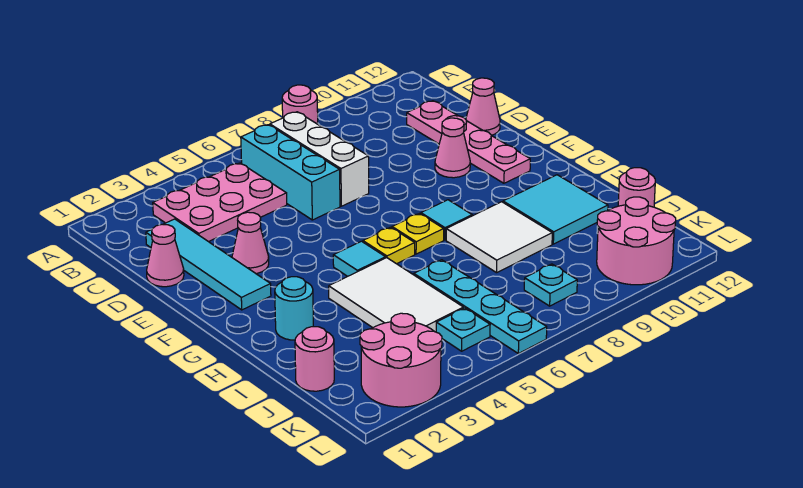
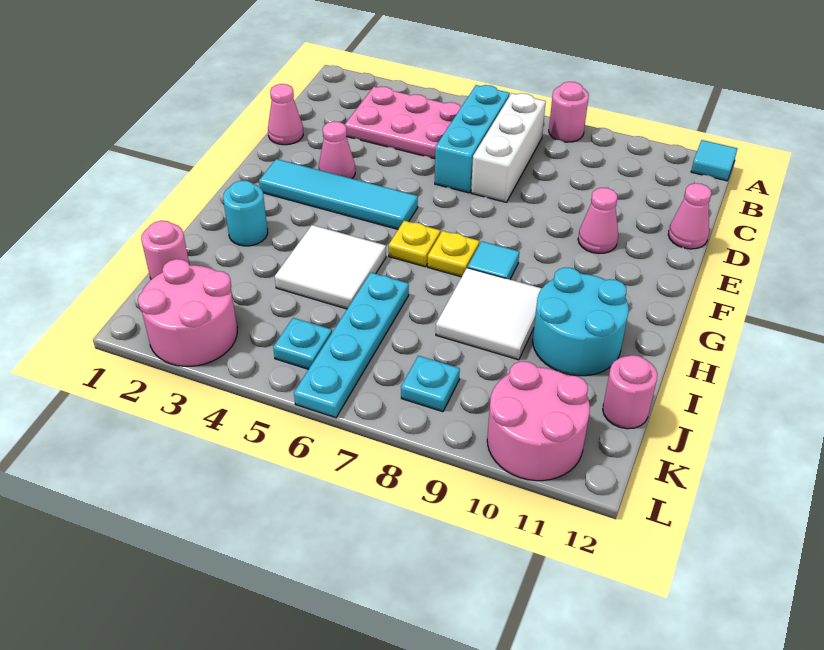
cyan 1x4 tile [146,219,271,310] -> cyan 1x4 tile turned to [259,159,418,229]
pink 1x4 plate [407,101,530,183] -> none
cyan 1x1 tile [333,241,386,276] -> cyan 1x1 tile moved to [691,140,737,181]
white 2x3 tile [329,258,463,332] -> white 2x2 tile [275,225,386,309]
cyan 2x2 tile [503,175,608,244] -> cyan 2x2 round brick [533,267,629,376]

